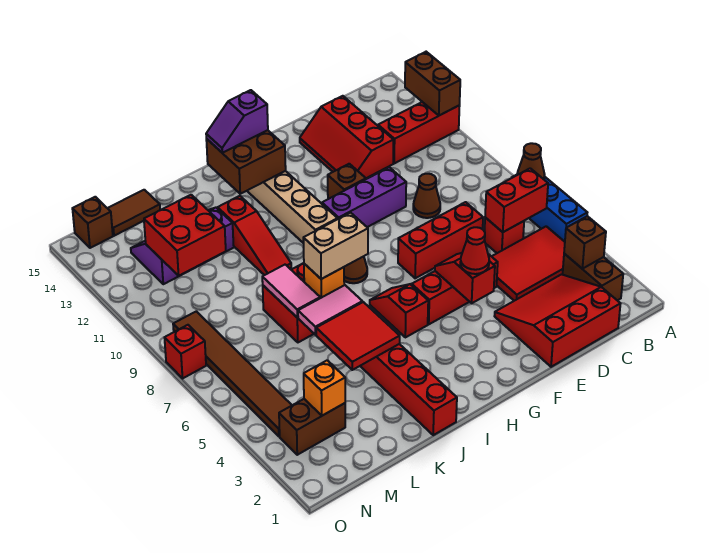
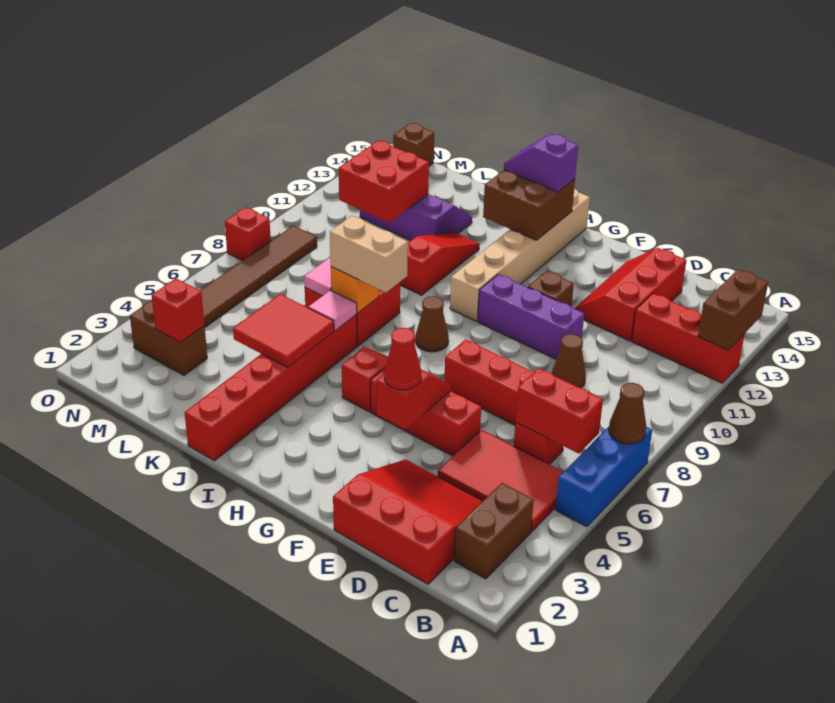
brown 1x1 brick [564,216,606,269] -> none
pink 1x2 tile [298,285,362,335] -> pink 1x1 tile [308,290,357,331]
red 1x3 slope [218,196,291,275] -> red 1x3 slope turned to [400,232,480,295]
brown 1x2 tile [108,190,160,236] -> none
orange 1x1 brick [304,360,345,416] -> red 1x1 brick [152,279,204,342]

